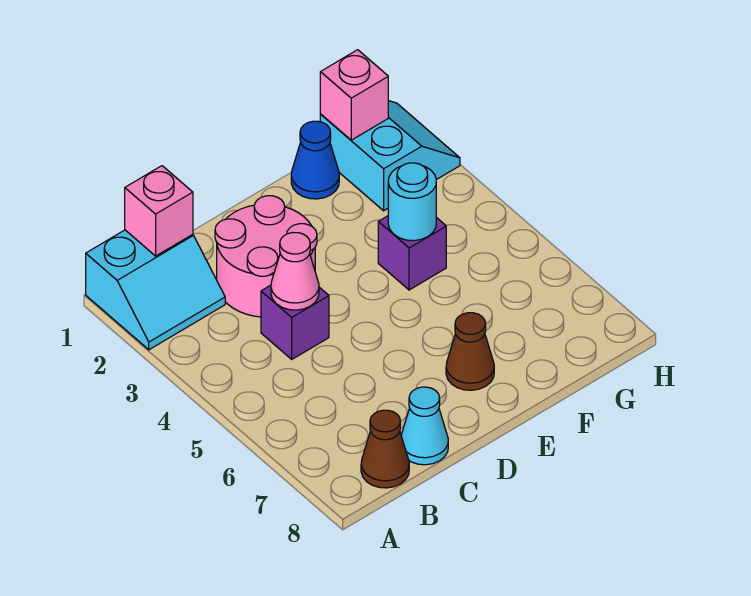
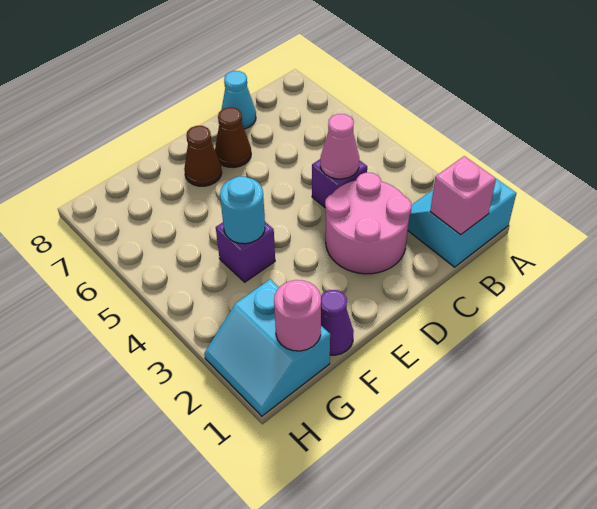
brown 1x1 cone [361,410,409,488] -> brown 1x1 cone moved to [215,107,251,168]
blue 1x1 cone [291,121,339,199] -> purple 1x1 cone [321,290,354,355]
pink 1x1 brick [320,50,388,140] -> pink 1x1 round brick [274,280,321,351]

